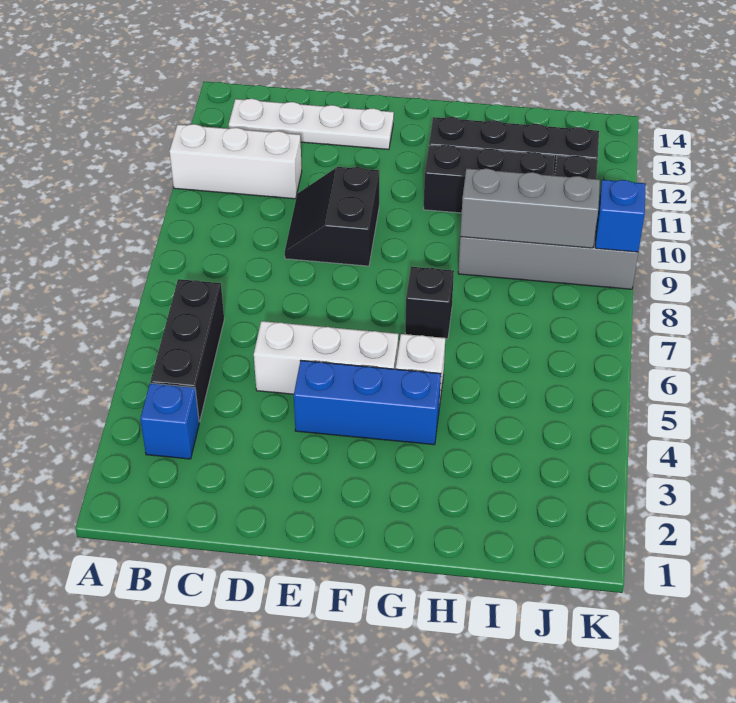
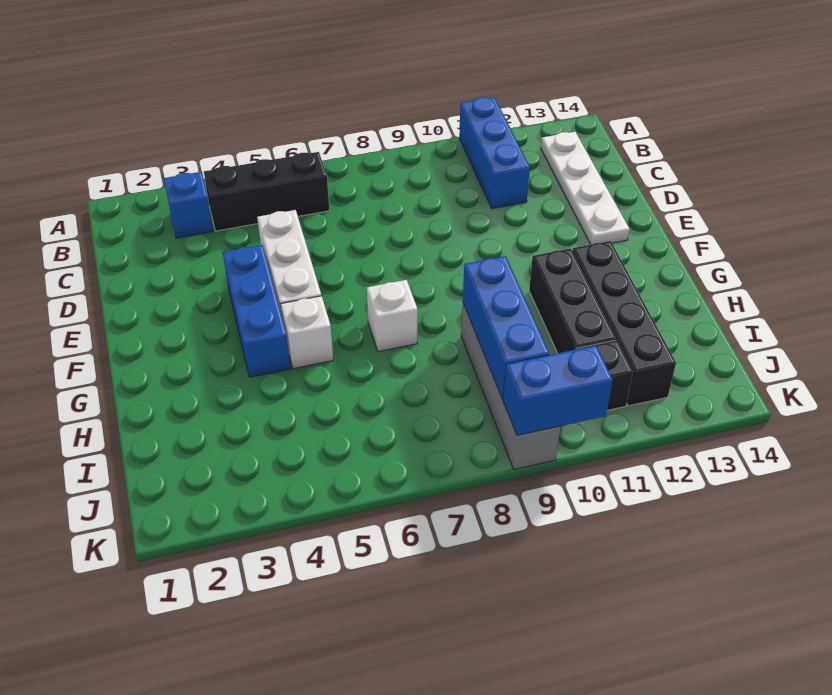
white 1x3 brick [169,124,302,199] -> blue 1x3 brick [459,97,530,209]
black 2x2 slope [285,167,379,266] -> none
black 1x1 brick [405,267,454,339] -> white 1x1 brick [367,280,418,352]
grey 1x3 brick [460,168,600,248] -> blue 1x3 brick [463,256,549,399]
blue 1x1 brick [595,180,646,252] -> blue 1x2 brick [503,346,613,435]

